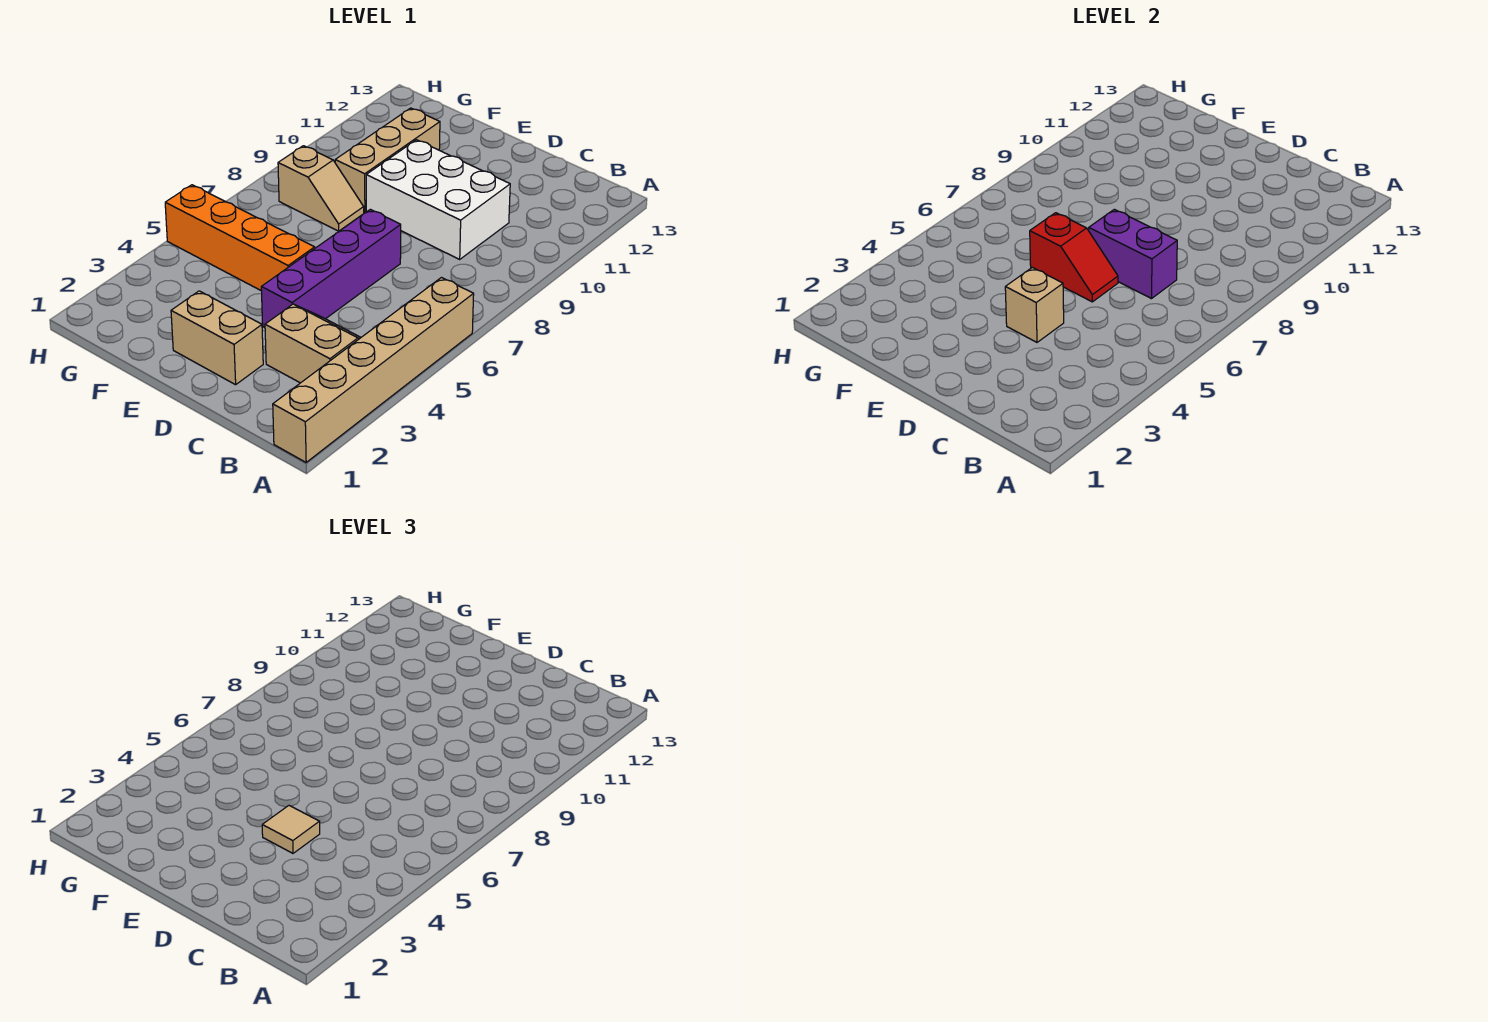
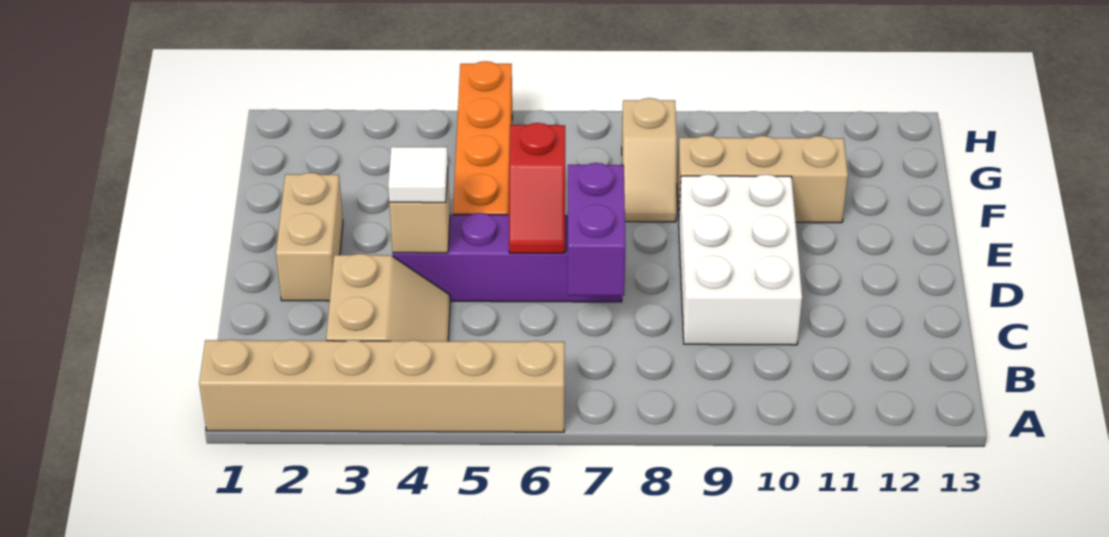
tan 1x1 tile [262,806,320,853] -> white 1x1 tile [388,147,448,203]

